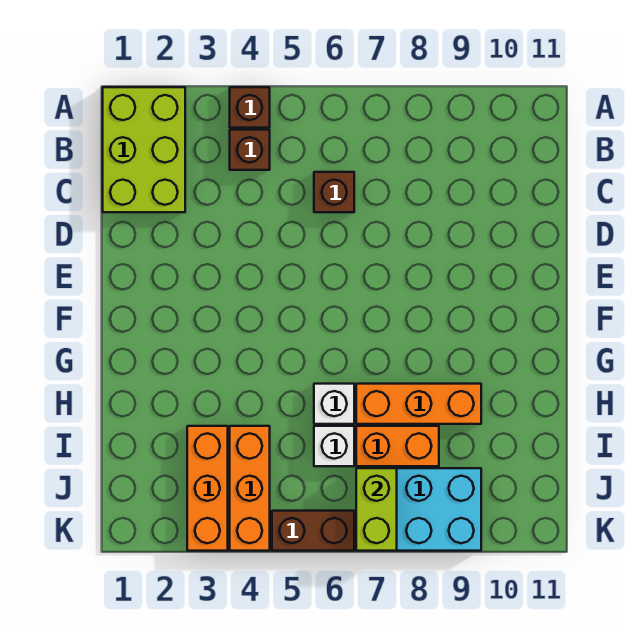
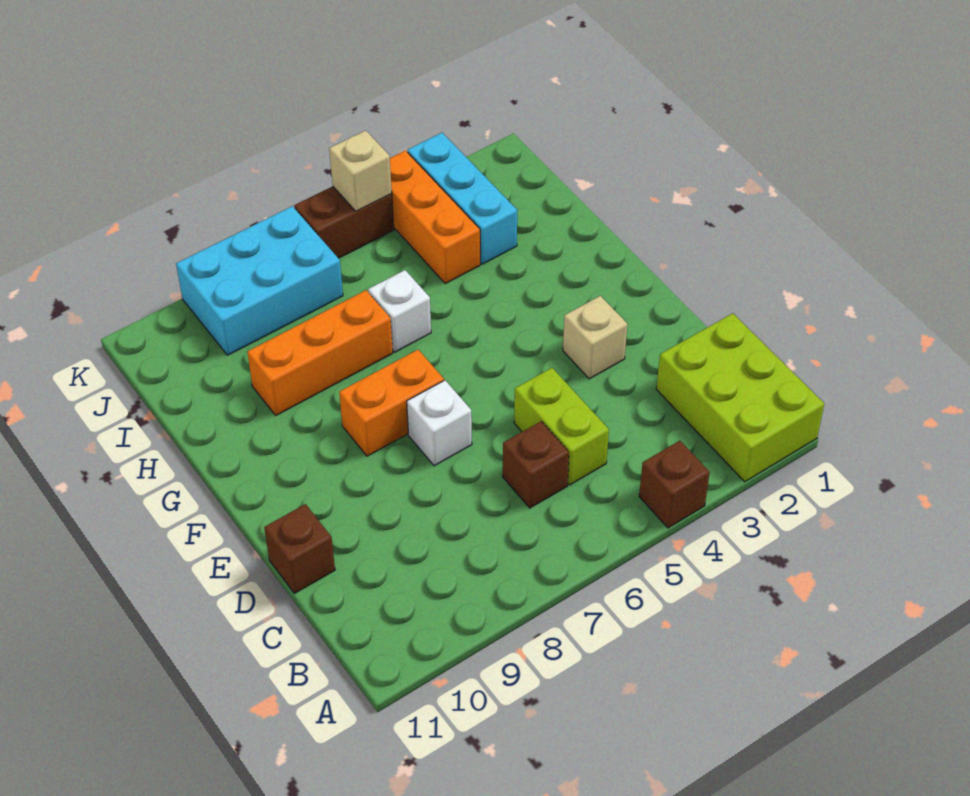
brown 1x1 brick [230,130,270,170] -> brown 1x1 brick moved to [264,504,335,593]
none -> tan 1x1 brick [563,296,627,379]
orange 1x3 brick [187,426,228,551] -> cyan 1x3 brick [407,133,517,264]
white 1x1 brick [314,426,354,466] -> white 1x1 brick moved to [407,380,472,466]
orange 1x2 brick [356,426,439,466] -> orange 1x2 brick moved to [339,350,444,456]
lime 1x2 brick [356,468,397,551] -> lime 1x2 brick moved to [514,368,609,485]
none -> tan 1x1 brick [329,130,392,211]

